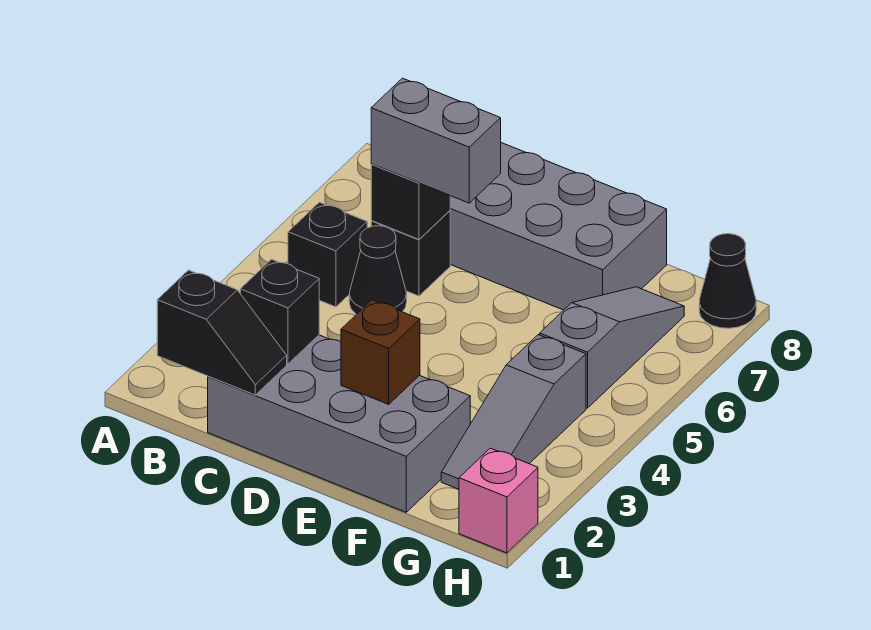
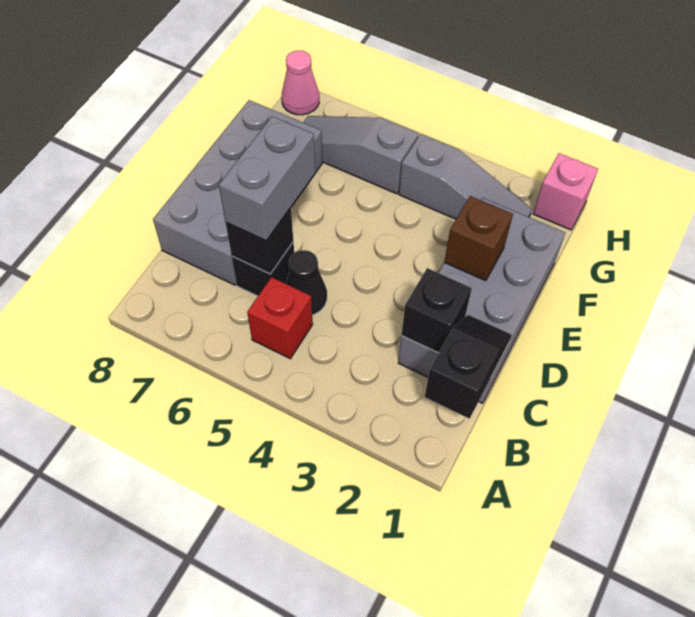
black 1x1 brick [288,202,367,307] -> red 1x1 brick [247,277,313,359]
black 1x1 cone [699,234,756,328] -> pink 1x1 cone [282,51,319,115]

